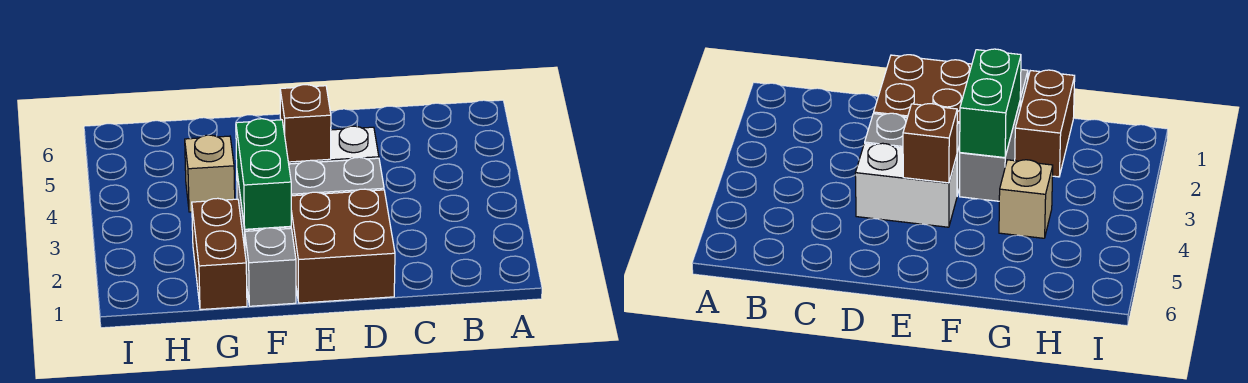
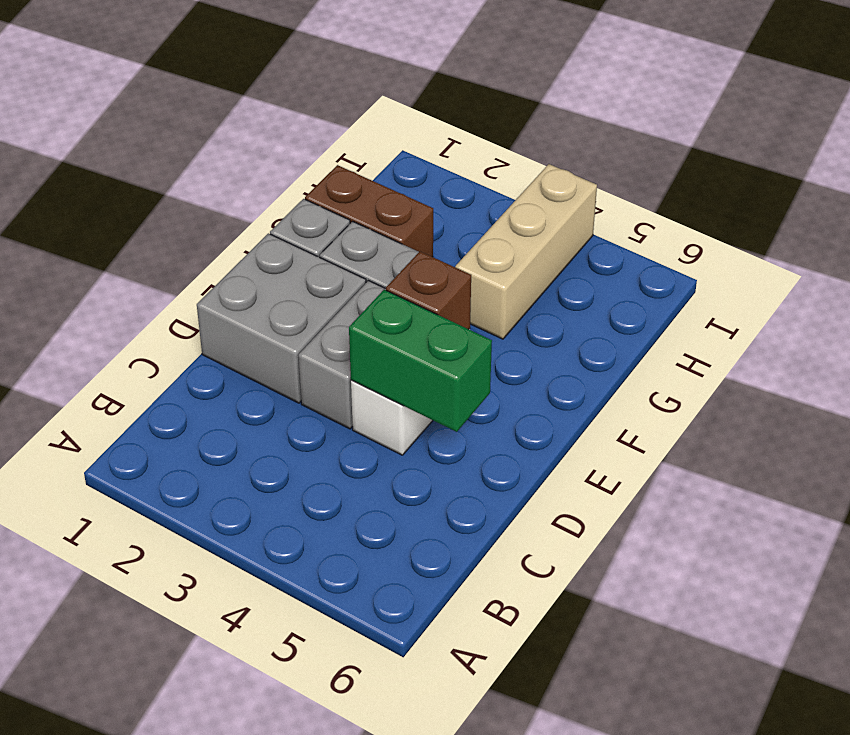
brown 2x2 brick [291,189,395,303] -> grey 2x2 brick [197,233,366,403]
green 1x2 brick [236,119,291,229] -> green 1x2 brick moved to [349,290,492,432]
tan 1x1 brick [185,135,235,212] -> tan 1x3 brick [455,164,597,339]

